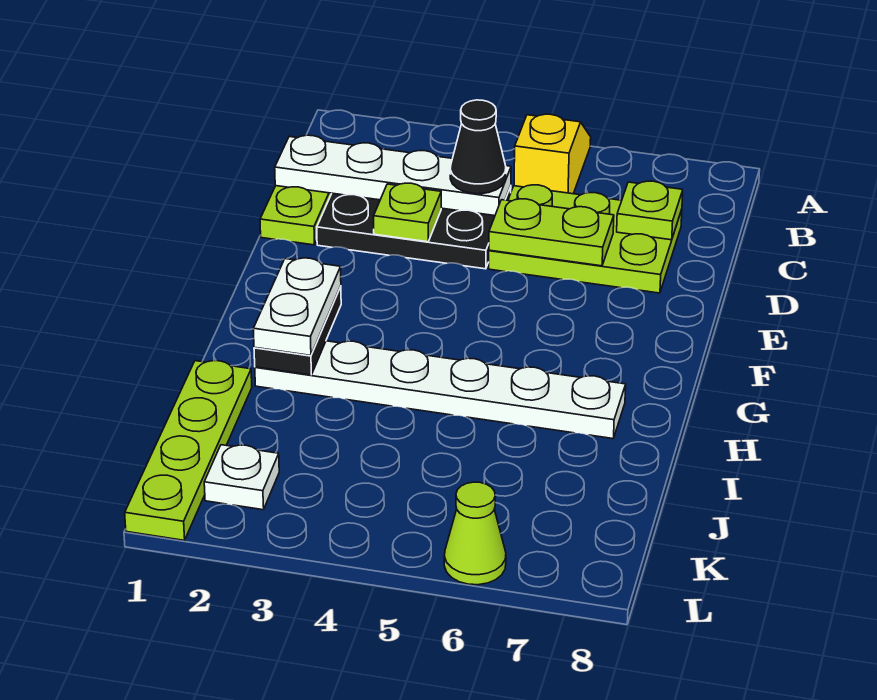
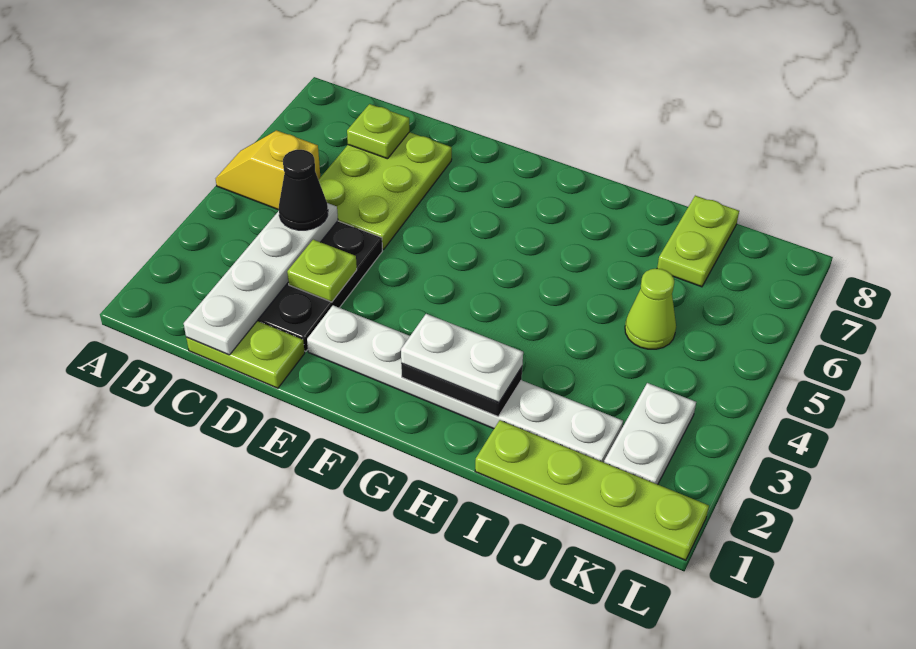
lime 1x2 plate [489,199,614,266] -> lime 1x2 plate moved to [657,196,739,287]
white 1x6 plate [255,341,626,439] -> white 1x6 plate turned to [307,305,623,462]
white 1x1 plate [204,445,279,510] -> white 1x2 plate [604,383,696,484]
lime 1x1 cone [444,482,506,585] -> lime 1x1 cone moved to [625,269,676,349]

